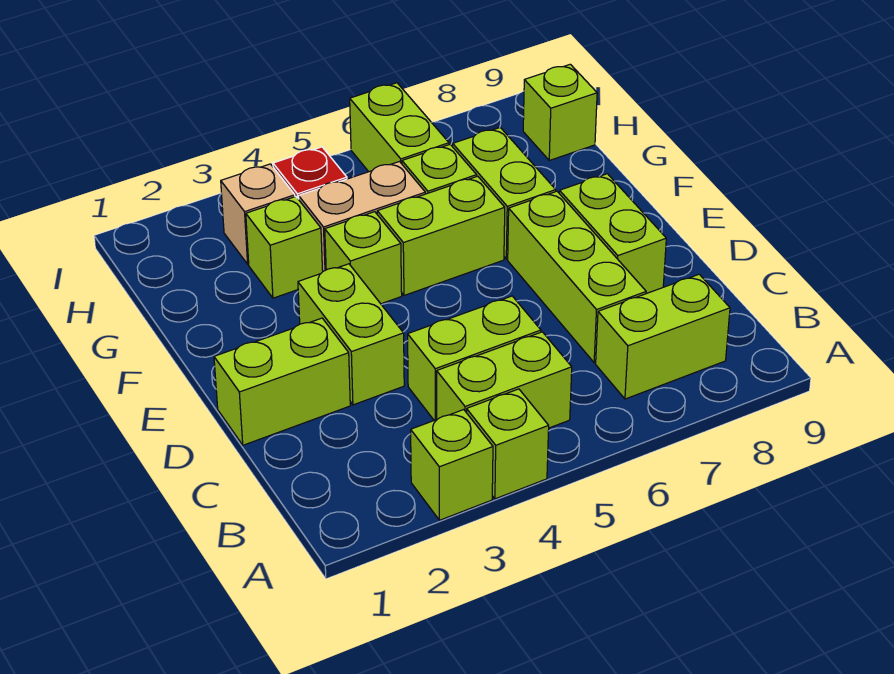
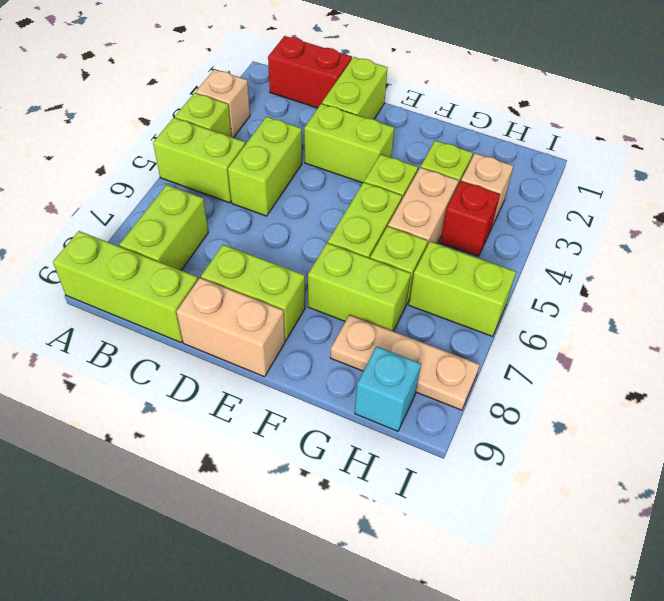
lime 1x1 brick [411,410,493,520] -> tan 1x1 brick [196,69,250,138]
none -> red 1x2 brick [268,36,352,108]
lime 1x2 brick [437,332,572,428] -> lime 1x2 brick turned to [153,118,245,203]
lime 1x3 brick [508,191,646,363] -> lime 1x3 brick moved to [53,231,198,342]
none -> tan 1x2 brick [176,278,285,377]
none -> tan 1x3 plate [330,315,480,410]
lime 1x1 brick [523,64,597,160] -> cyan 1x1 brick [355,346,421,431]

